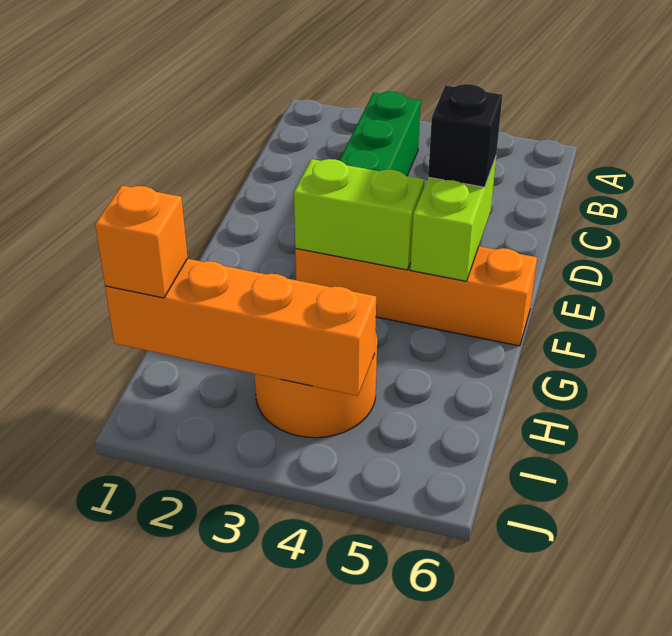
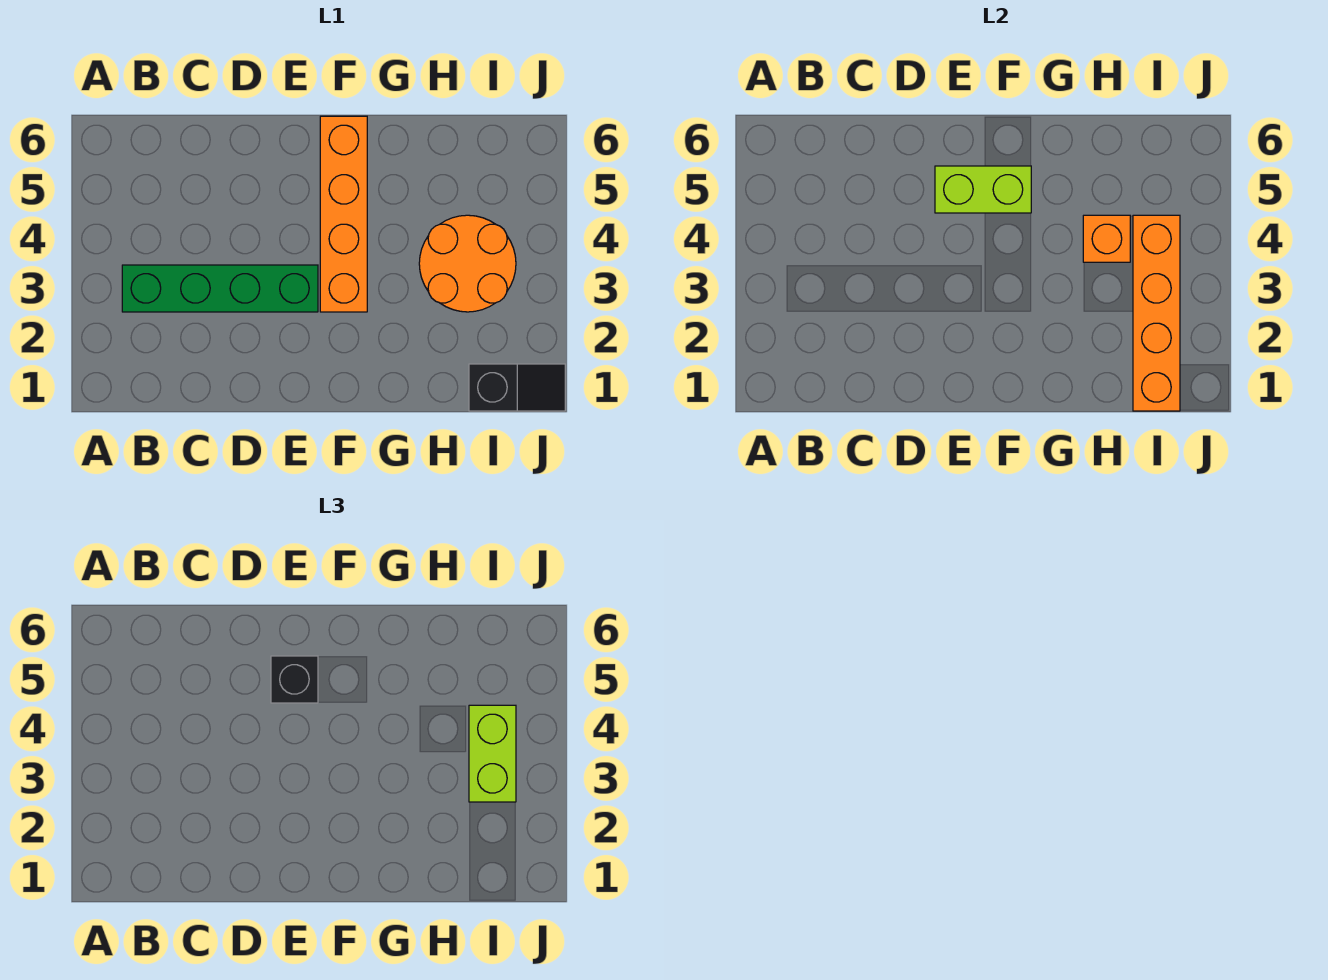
lime 1x2 brick [294,159,424,270] -> lime 1x2 brick moved to [469,705,516,802]
none -> black 1x2 slope [469,364,565,411]
orange 1x1 brick [95,186,188,298] -> orange 1x1 brick moved to [1083,215,1130,262]

